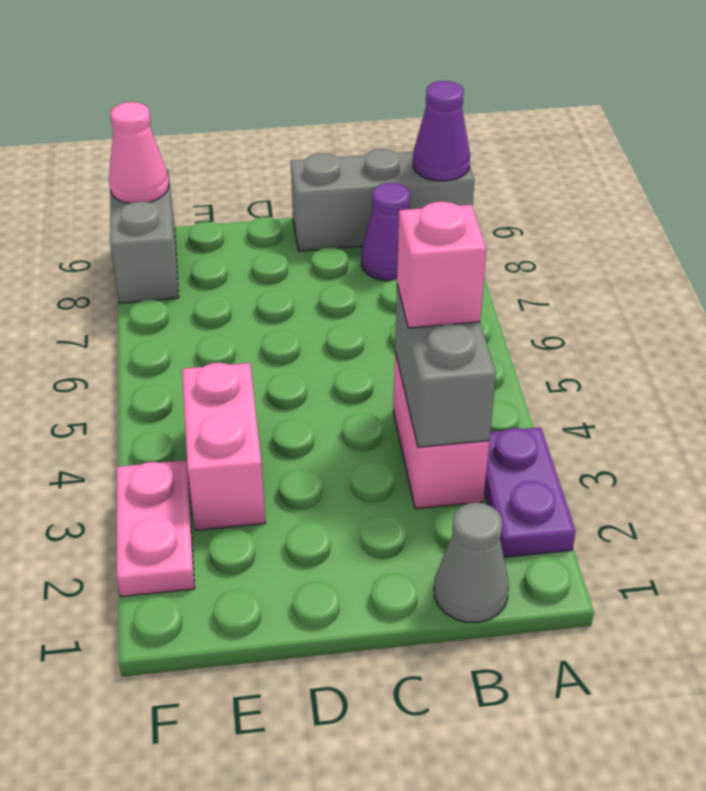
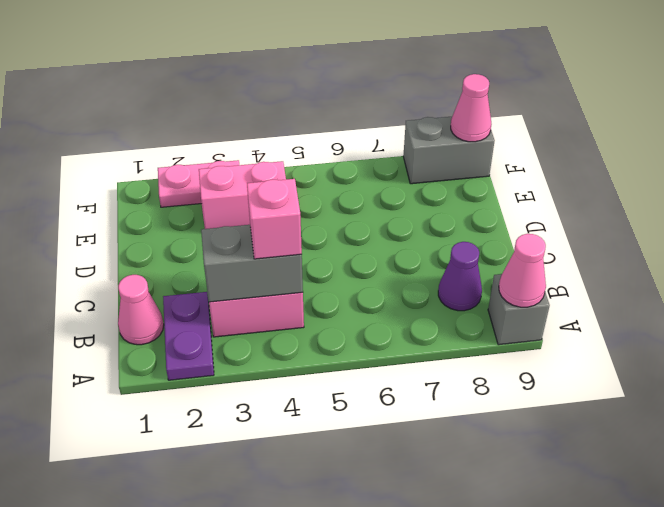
purple 1x2 plate [484,427,576,557] -> purple 1x2 plate turned to [163,292,214,380]
grey 1x3 brick [291,149,475,251] -> grey 1x1 brick [488,274,550,345]
purple 1x1 cone [413,81,470,181] -> pink 1x1 cone [499,234,546,307]
grey 1x1 cone [434,502,509,623] -> pink 1x1 cone [118,275,164,345]

